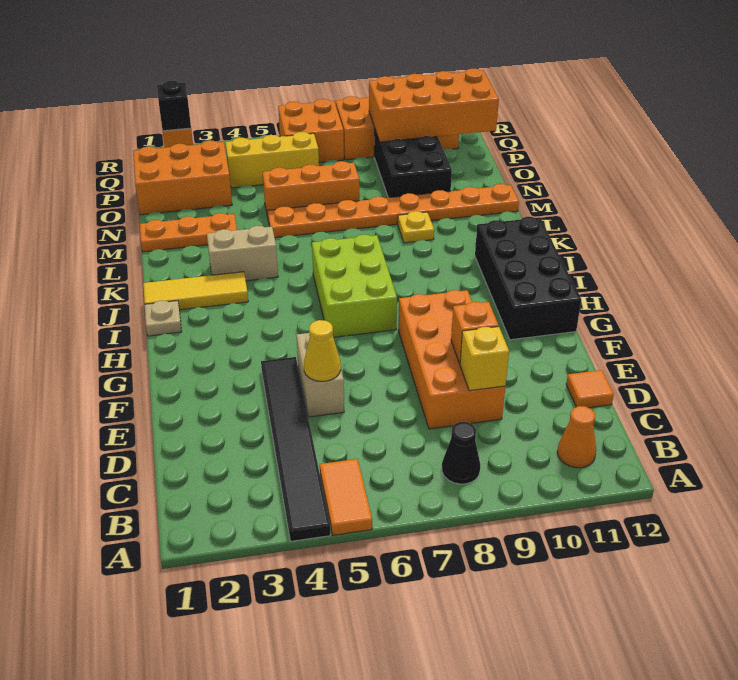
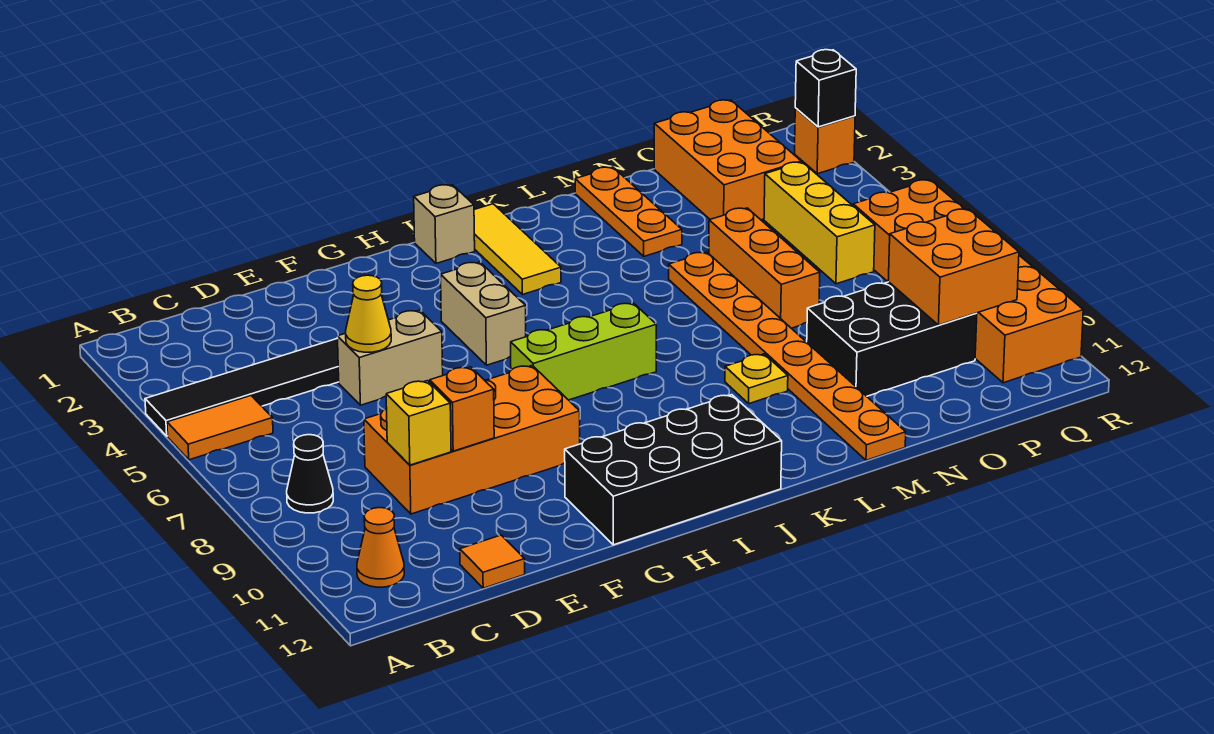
lime 2x3 brick [312,235,397,337] -> lime 1x3 brick [511,303,656,400]
tan 1x1 plate [145,301,182,336] -> tan 1x1 brick [414,185,475,263]
tan 1x2 brick [207,226,278,281] -> tan 1x2 brick moved to [441,262,526,365]
orange 2x4 brick [369,69,499,142] -> orange 2x2 brick [888,209,1019,325]

